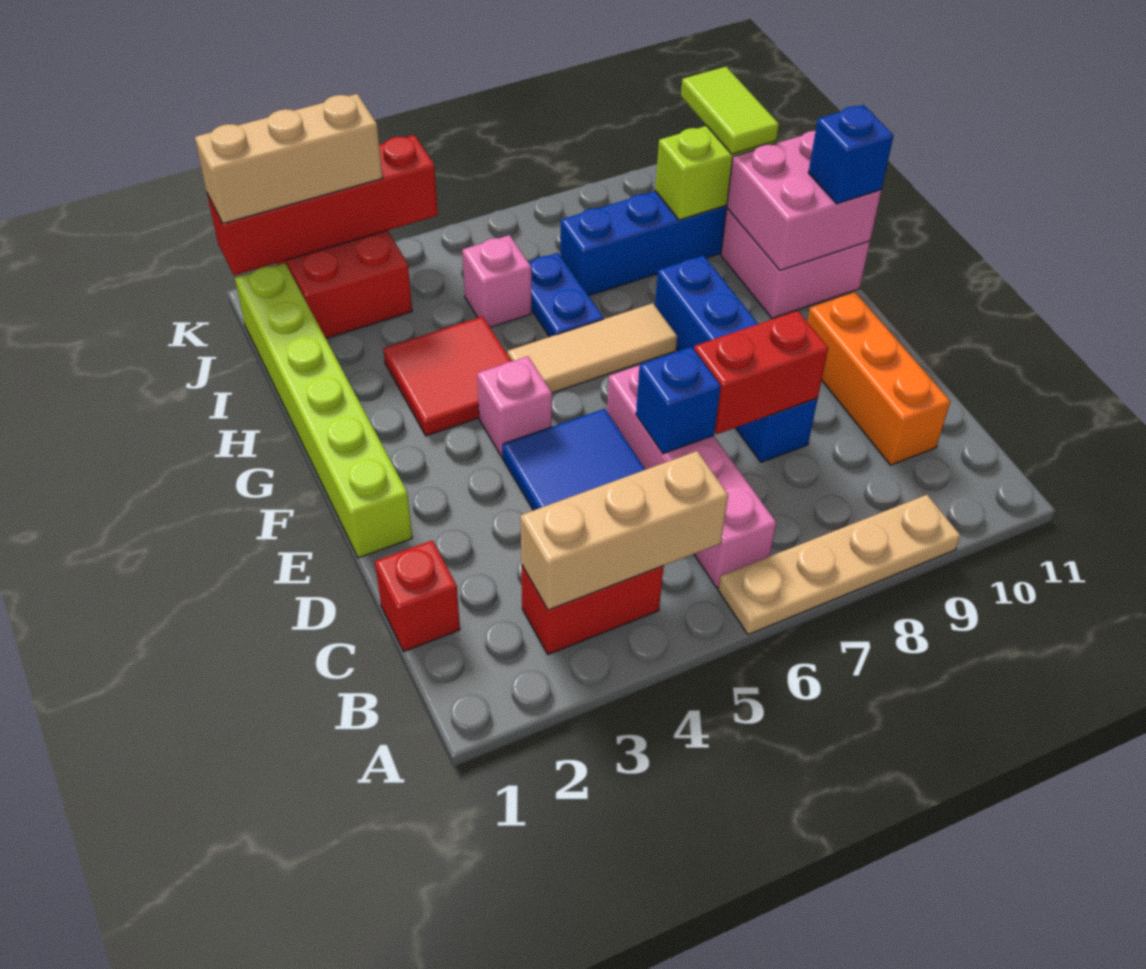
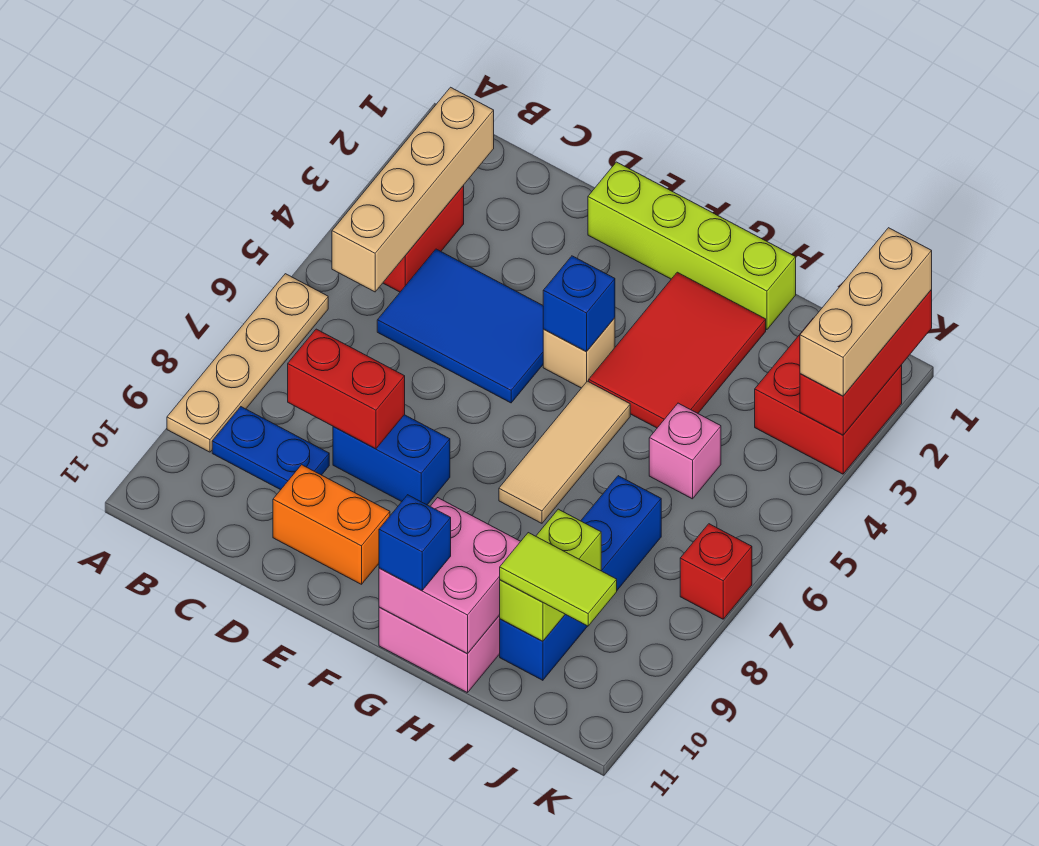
tan 1x3 brick [521,451,728,610] -> tan 1x4 brick [332,87,494,292]
pink 1x4 brick [607,365,776,588] -> none
red 1x1 brick [375,540,460,652] -> red 1x1 brick moved to [680,524,752,619]
orange 1x3 brick [807,292,950,465] -> orange 1x2 brick [273,465,390,584]
blue 1x1 brick [636,347,721,454] -> blue 1x1 brick moved to [543,256,615,352]
red 1x2 brick [694,311,828,434] -> red 1x2 brick turned to [288,329,405,449]
blue 1x4 brick [655,255,818,462] -> blue 1x2 brick [333,415,450,505]
lime 1x6 brick [235,263,412,558] -> lime 1x4 brick [588,162,796,330]
pink 1x1 brick [477,356,552,457] -> tan 1x1 brick [543,318,615,388]
red 2x2 tile [383,316,511,436] -> red 2x3 tile [589,272,766,428]
blue 1x2 plate [528,253,604,337] -> blue 1x2 plate moved to [212,407,329,490]
red 1x4 brick [207,135,438,275] -> red 1x3 brick [800,290,932,435]

